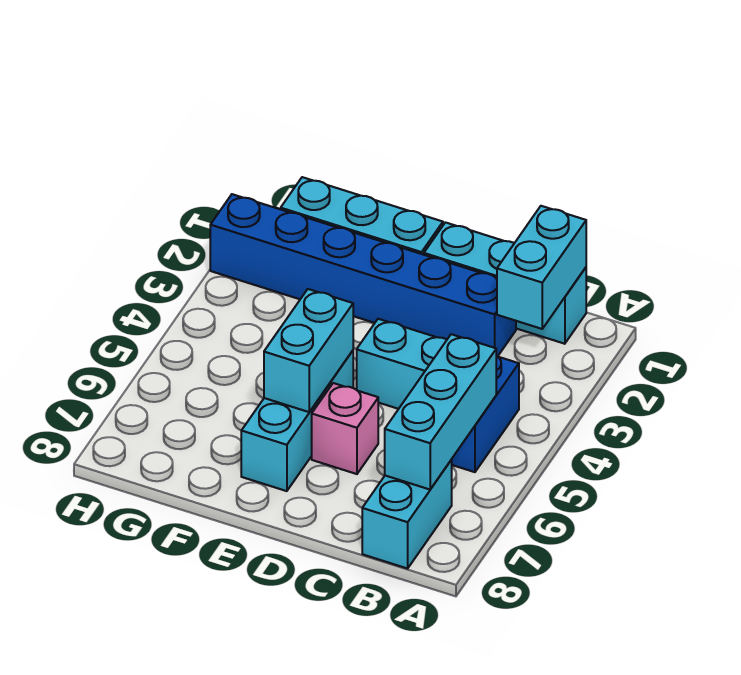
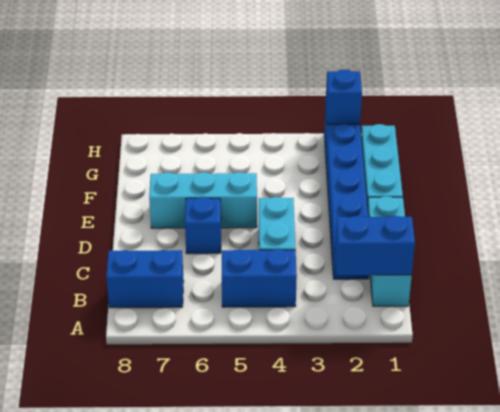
cyan 1x2 brick [497,206,586,329] -> blue 1x2 brick [335,216,415,275]
cyan 1x3 brick [385,334,496,489] -> none
cyan 1x2 brick [362,460,452,569] -> blue 1x2 brick [106,250,184,308]
pink 1x1 brick [312,383,378,474] -> blue 1x1 brick [185,197,221,254]
cyan 1x2 brick [264,289,353,412] -> none
none -> blue 1x1 brick [326,69,362,124]

